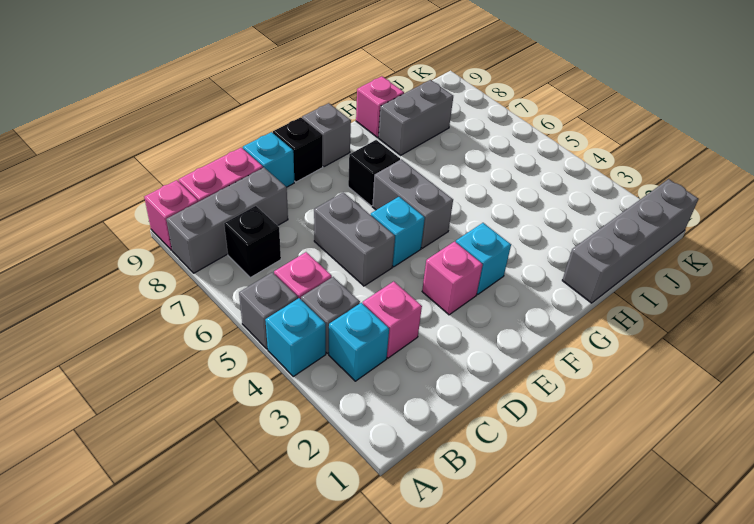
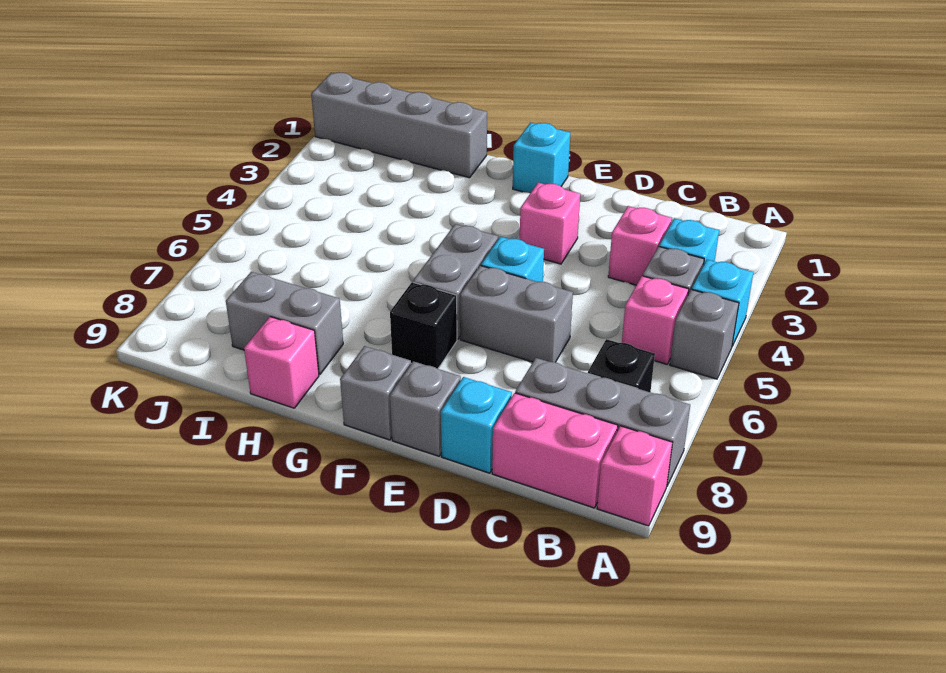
grey 1x2 brick [314,192,395,286] -> grey 1x2 brick turned to [460,266,573,362]
black 1x1 brick [273,117,323,182] -> grey 1x1 brick [390,361,461,456]
cyan 1x1 brick [456,223,511,294] -> cyan 1x1 brick moved to [513,123,570,193]

